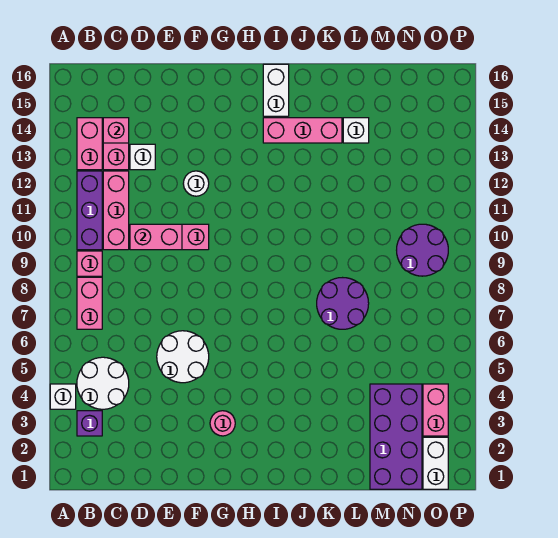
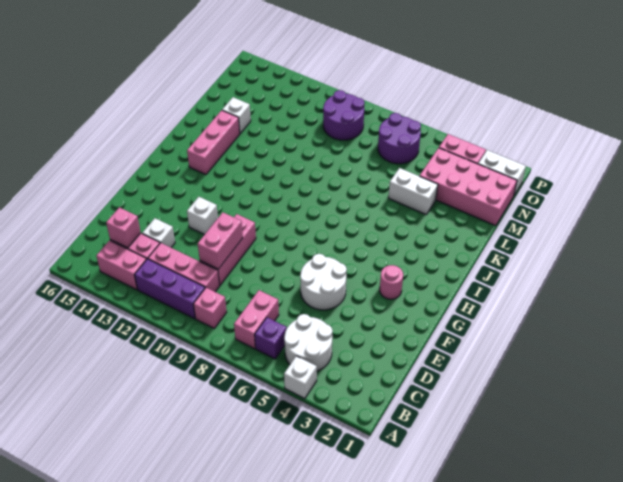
purple 1x1 brick [77,411,102,436] -> purple 1x1 brick moved to [255,317,287,359]
pink 1x2 brick [77,277,102,329] -> pink 1x2 brick turned to [234,290,279,349]
white 1x1 round brick [183,171,209,196] -> white 1x1 brick [187,197,218,235]
white 1x2 brick [263,64,289,116] -> white 1x2 brick moved to [388,168,438,214]
purple 2x2 round brick [317,278,369,329] -> purple 2x2 round brick moved to [378,113,421,164]
purple 2x4 brick [370,384,422,489] -> pink 2x4 brick [420,148,517,226]

